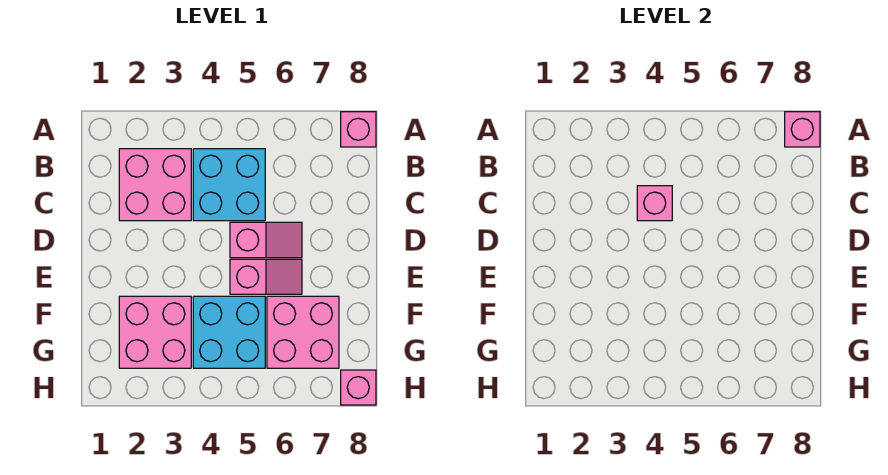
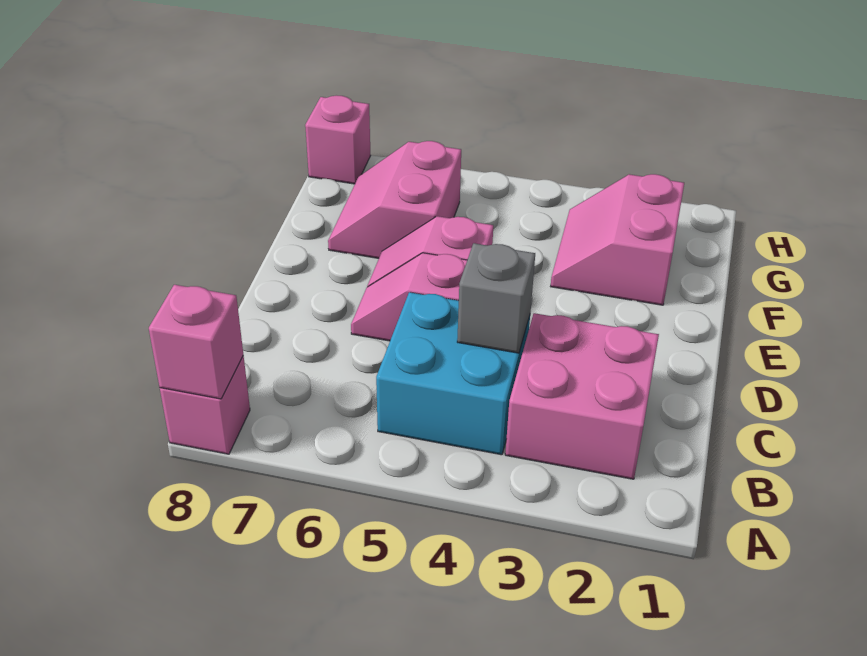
pink 1x1 brick [637,186,672,221] -> grey 1x1 brick [457,243,535,353]
pink 2x2 brick [119,296,191,368] -> pink 2x2 slope [551,174,684,305]
cyan 2x2 brick [193,296,265,368] -> none
pink 2x2 brick [267,296,339,368] -> pink 2x2 slope [328,141,461,258]

